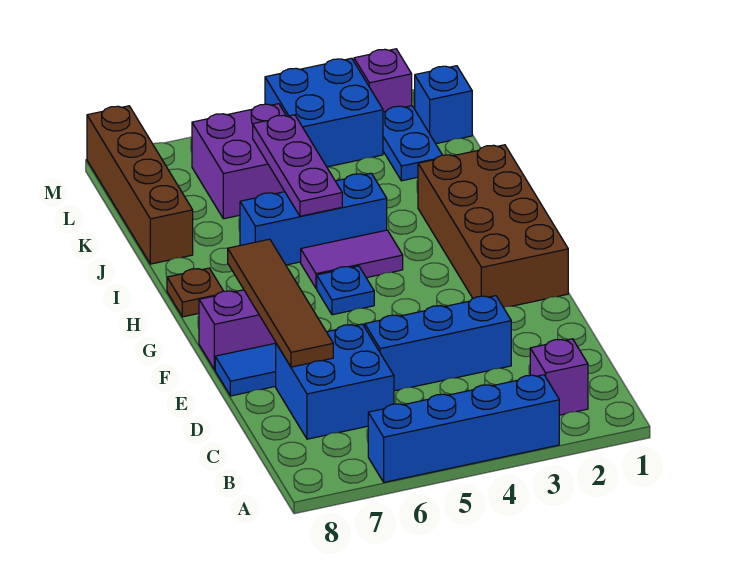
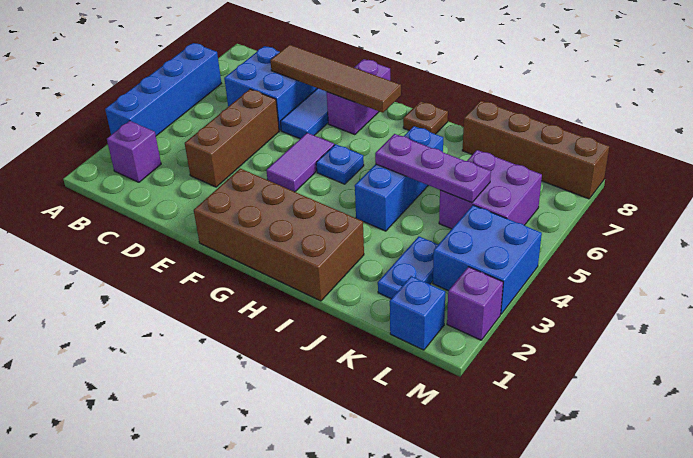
blue 1x3 brick [365,296,511,391] -> brown 1x3 brick [185,89,279,187]
purple 1x2 tile [301,230,403,288] -> purple 1x2 tile moved to [266,133,334,192]
blue 1x2 plate [383,106,442,181] -> blue 1x2 plate turned to [378,236,438,299]

